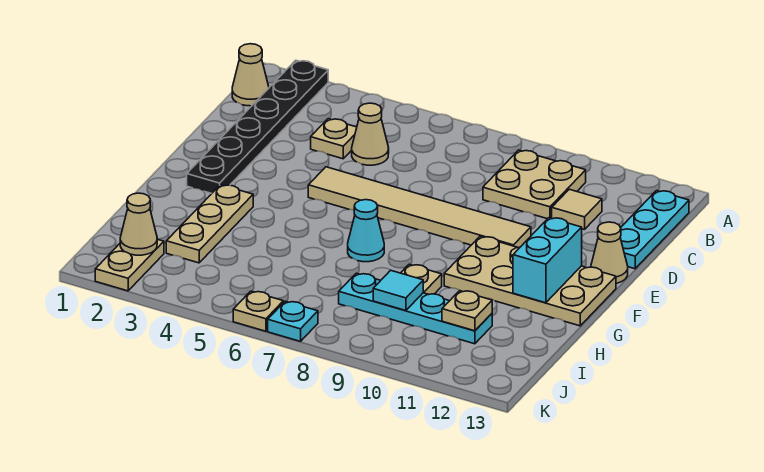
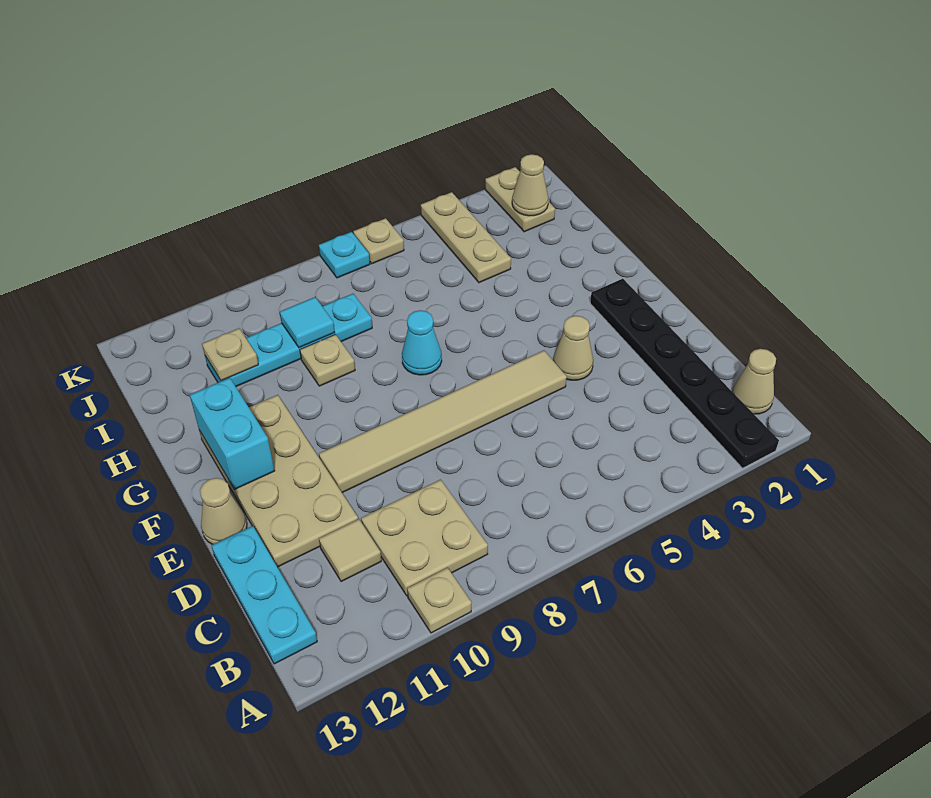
tan 1x1 plate [311,119,357,159] -> tan 1x1 plate moved to [407,568,472,633]
tan 1x1 cone [352,103,389,165] -> tan 1x1 cone moved to [553,316,593,380]
tan 2x4 plate [444,236,616,326] -> tan 2x4 plate turned to [199,395,358,567]
tan 1x3 plate [166,185,253,263] -> tan 1x3 plate moved to [421,192,511,283]

